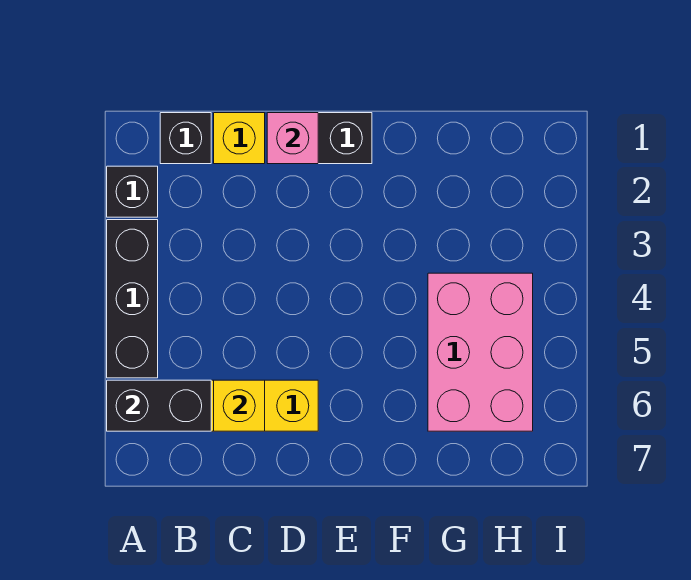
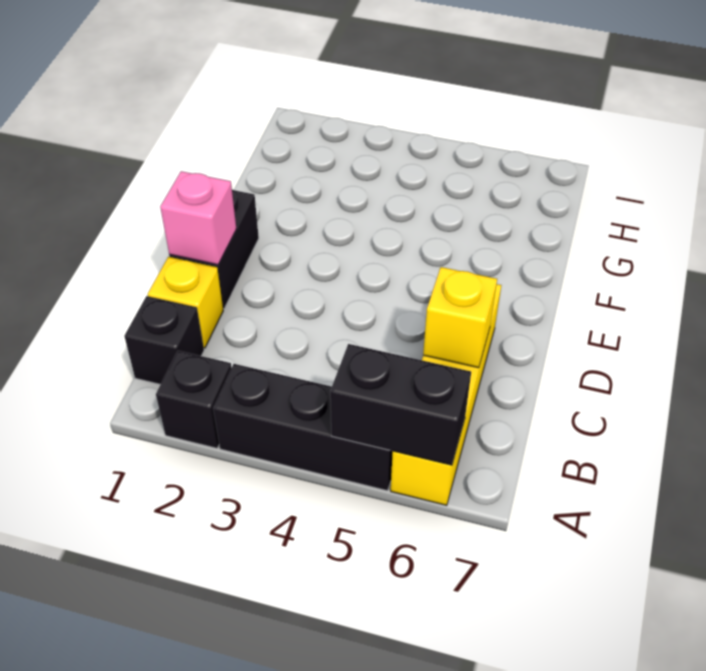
black 1x2 brick [107,380,211,431] -> black 1x2 brick turned to [330,344,471,465]
pink 2x3 brick [428,273,533,431] -> none

